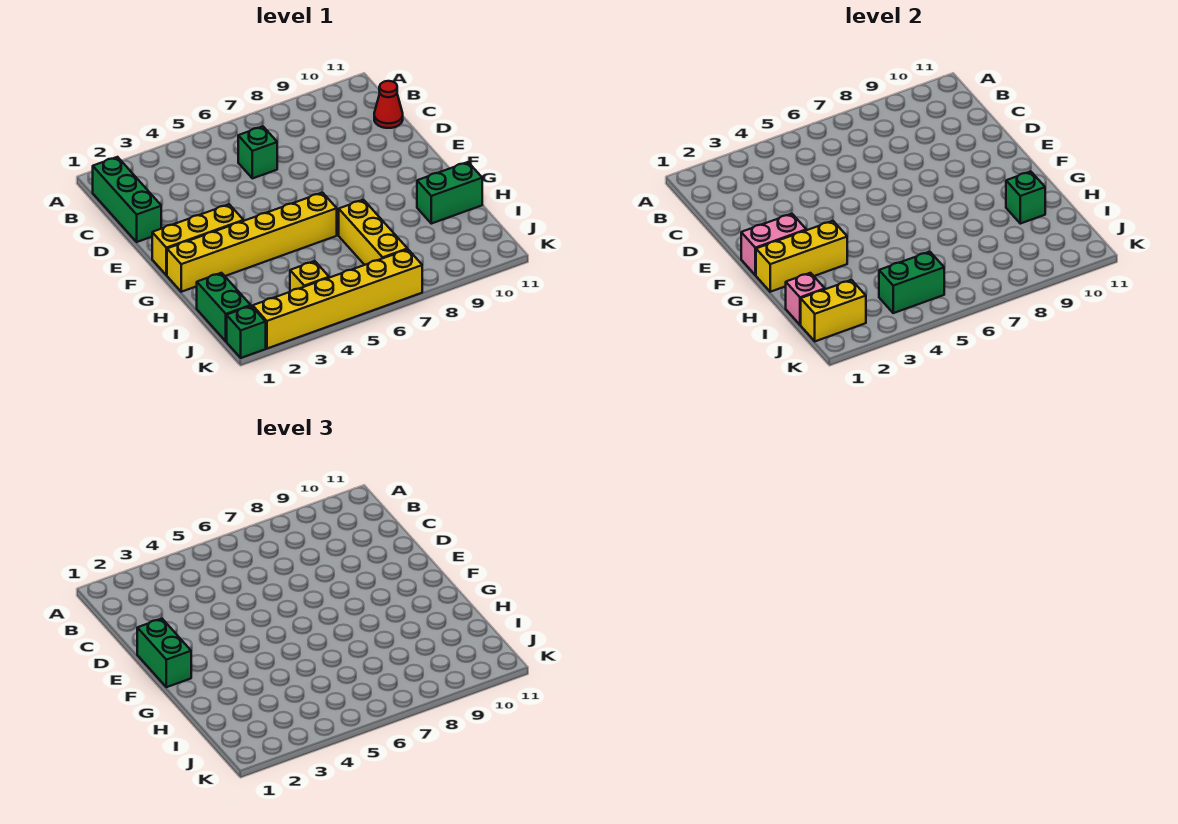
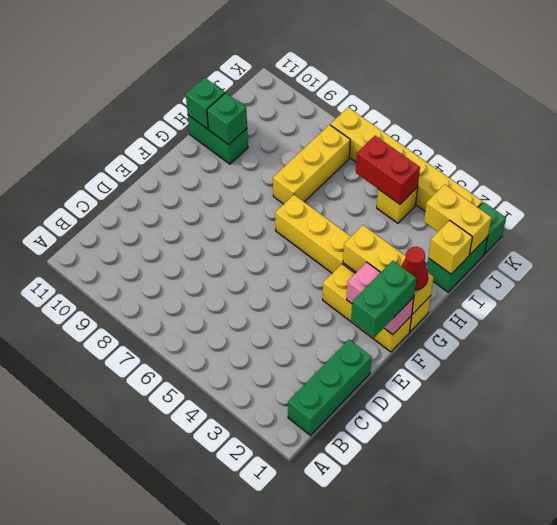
green 1x1 brick [238,126,277,178] -> green 1x1 brick moved to [186,78,225,129]
red 1x1 cone [374,81,403,128] -> red 1x1 cone moved to [401,247,428,290]
pink 1x1 brick [785,273,825,325] -> yellow 1x1 brick [429,220,472,274]
green 1x2 brick [879,252,944,313] -> red 1x2 brick [356,136,420,204]

